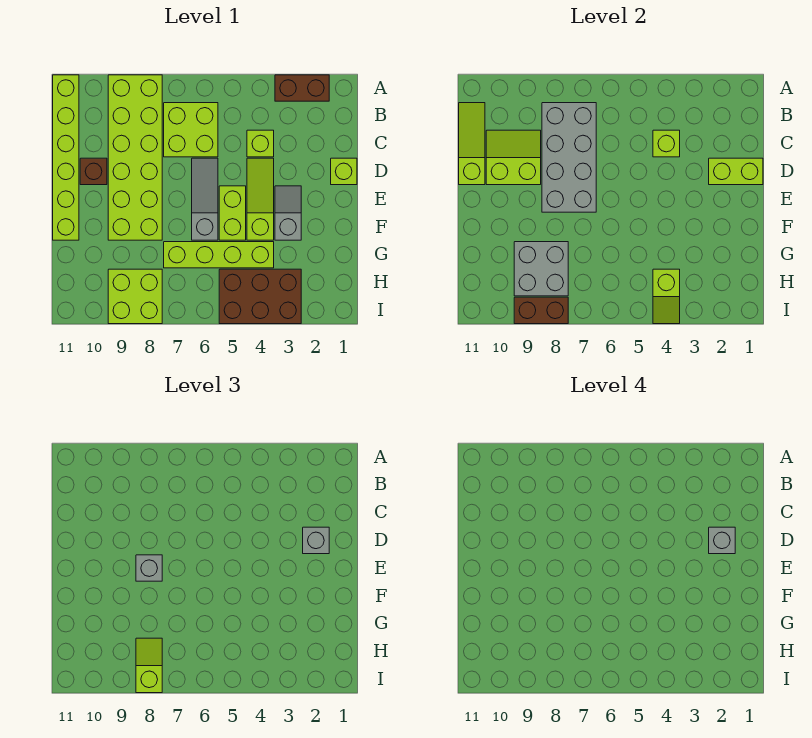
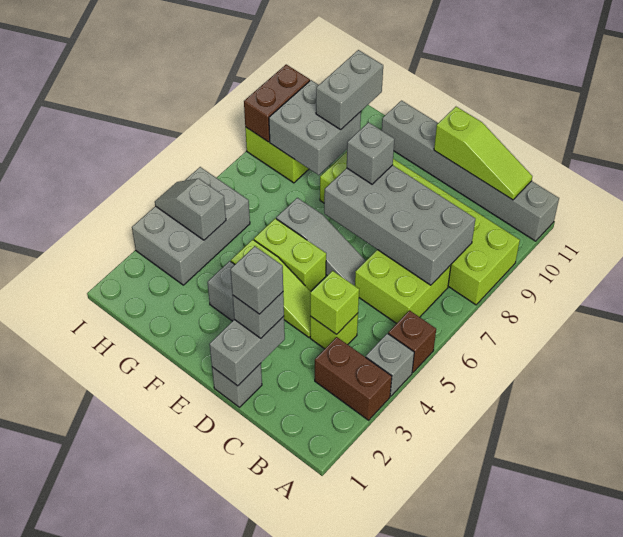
brown 1x2 brick [275,75,329,101] -> brown 1x2 brick turned to [315,337,392,420]
none -> grey 1x1 brick [366,333,414,396]
lime 1x6 brick [53,75,79,240] -> grey 1x6 brick [382,101,559,241]
lime 2x2 slope [486,130,541,185] -> none
lime 1x1 brick [331,158,357,185] -> grey 1x1 brick [212,363,262,407]
lime 1x2 brick [709,158,763,185] -> grey 1x2 brick [209,316,285,386]
brown 1x1 brick [80,158,107,185] -> brown 1x1 brick moved to [388,310,436,373]
lime 1x4 brick [164,242,274,268] -> none
none -> grey 1x2 brick [316,50,383,130]
brown 2x3 brick [219,269,301,324] -> grey 2x3 brick [132,167,250,285]
lime 1x2 slope [653,269,680,324] -> grey 1x2 slope [155,179,226,240]
lime 1x2 slope [136,638,162,693] -> none

